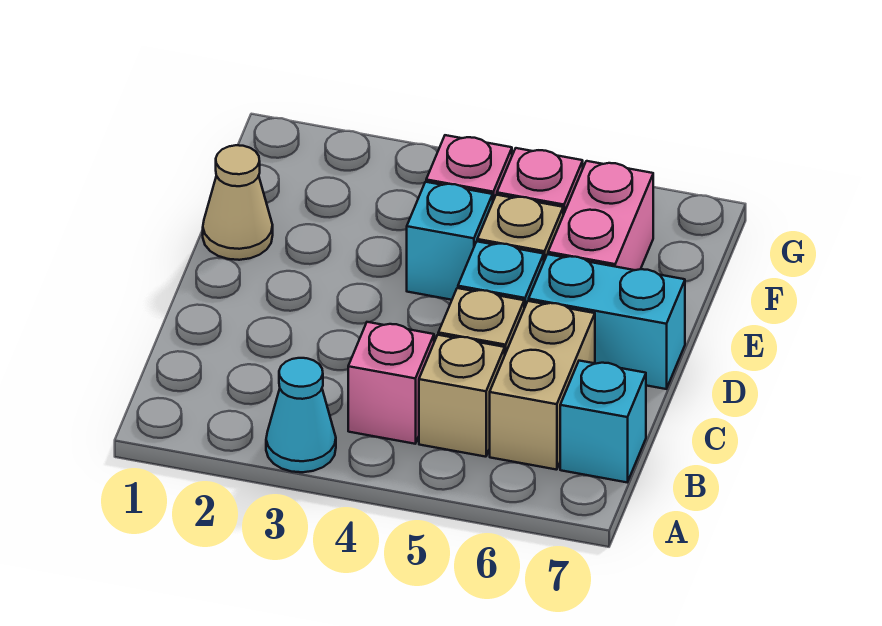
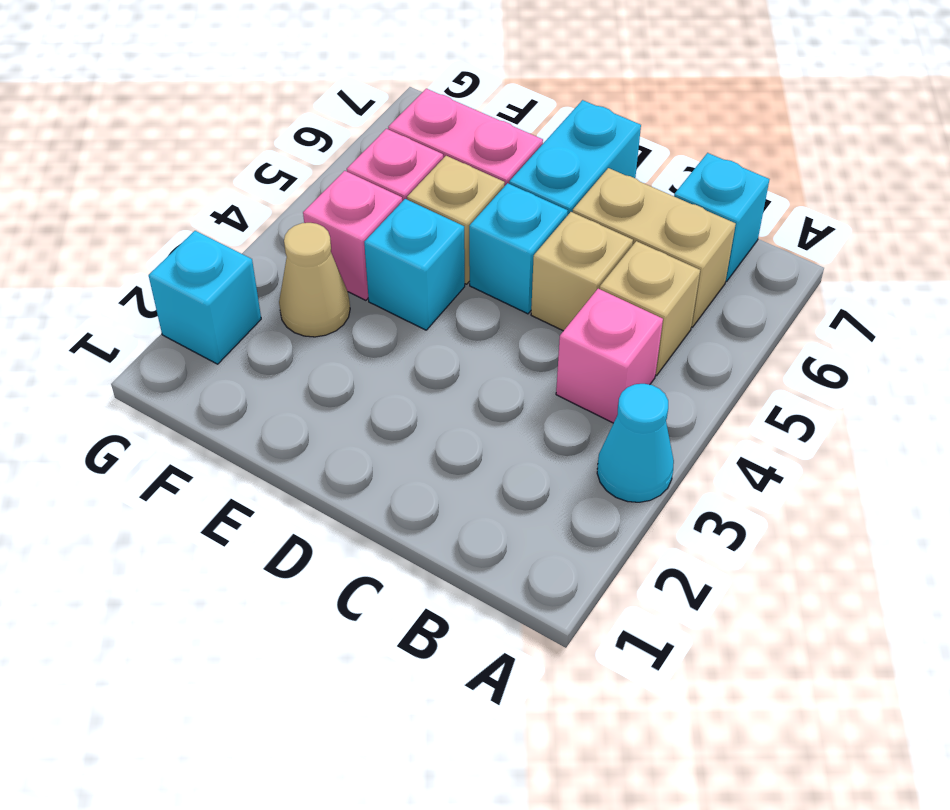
tan 1x1 cone [203,145,273,260] -> tan 1x1 cone moved to [279,223,350,337]
none -> cyan 1x1 brick [149,231,261,364]

